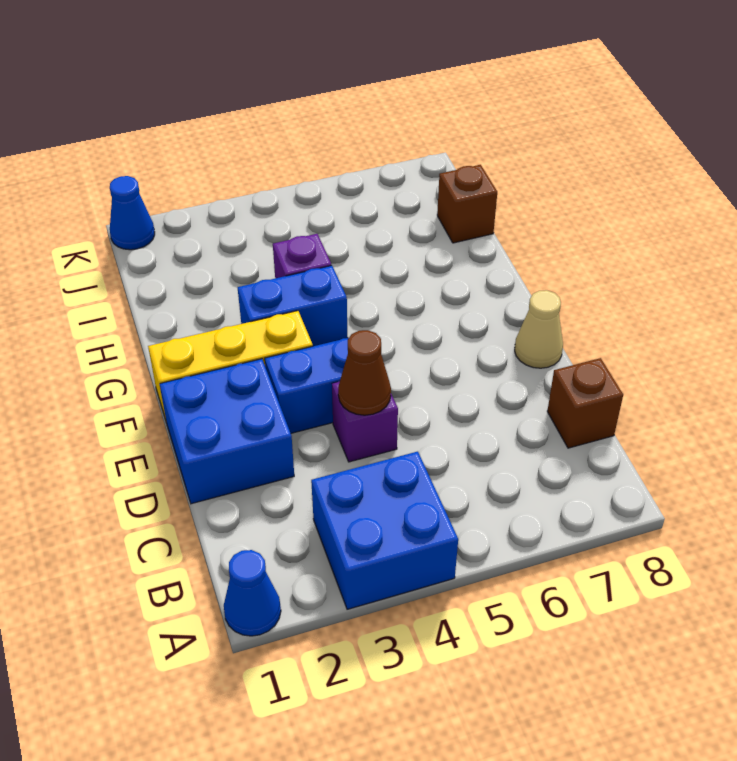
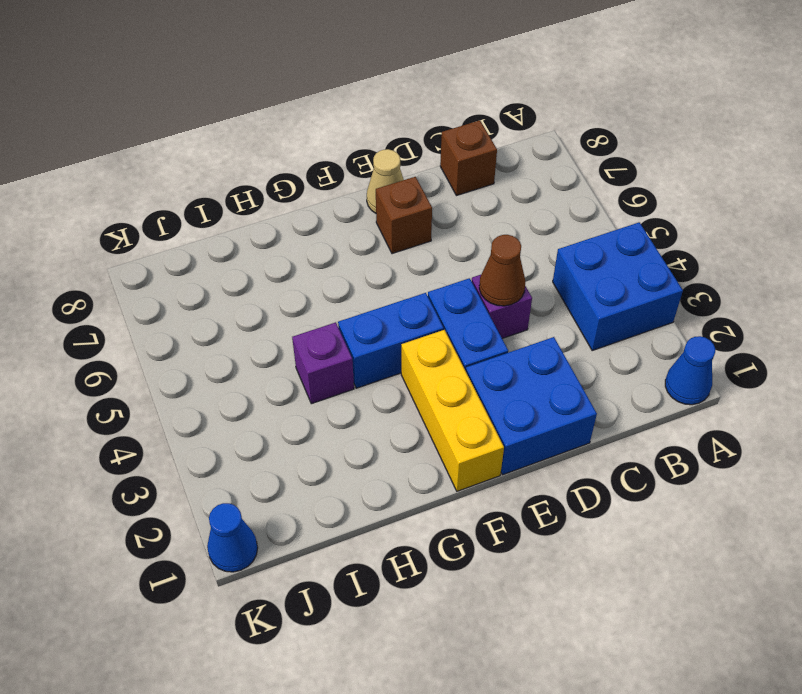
blue 1x2 brick [238,265,348,346] -> blue 1x2 brick turned to [338,293,444,388]
brown 1x1 brick [437,165,497,243] -> brown 1x1 brick moved to [376,177,432,254]

